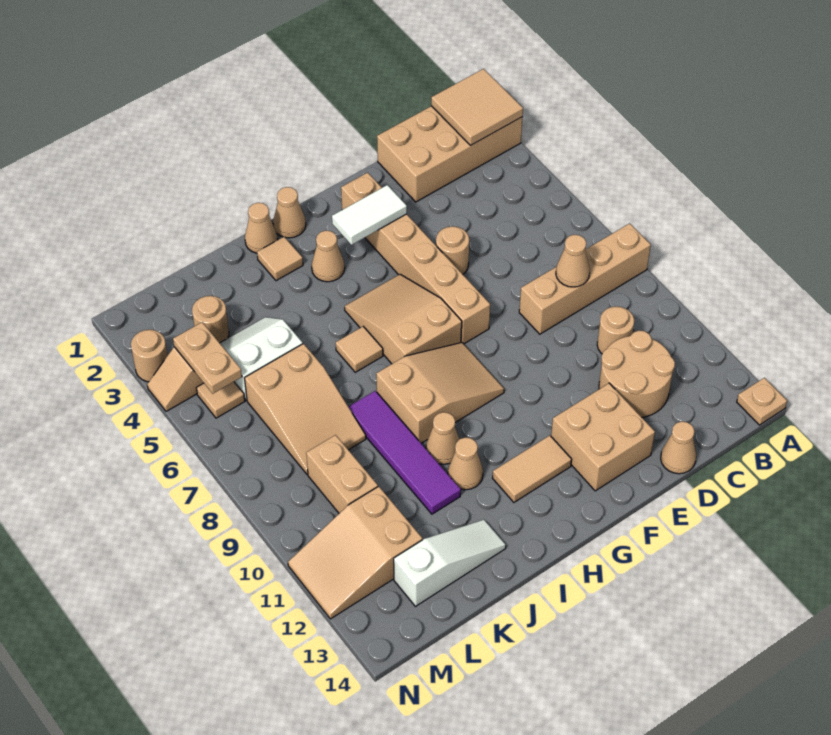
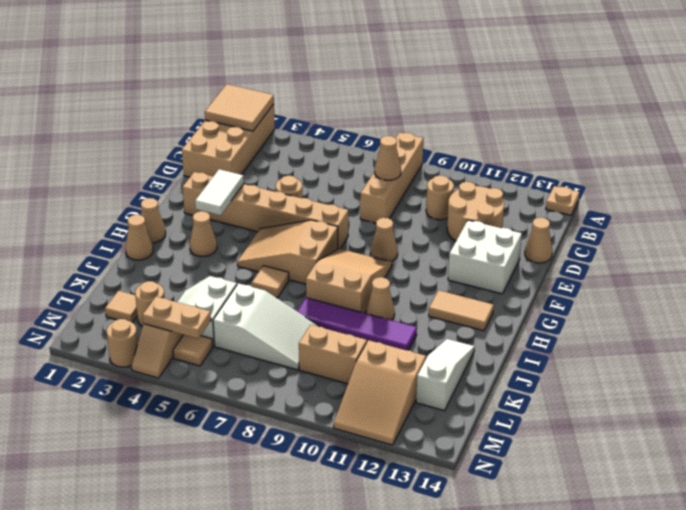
tan 2x2 brick [551,383,655,491] -> white 2x2 brick [448,220,522,294]
tan 1x2 tile [493,435,572,502] -> tan 1x2 tile turned to [429,290,494,331]
tan 1x1 tile [257,237,303,281] -> tan 1x1 tile moved to [105,291,137,323]
tan 1x1 cone [448,437,483,490] -> tan 1x1 cone moved to [370,218,398,262]
tan 2x3 slope [245,344,366,475] -> white 2x3 slope [213,283,320,370]

